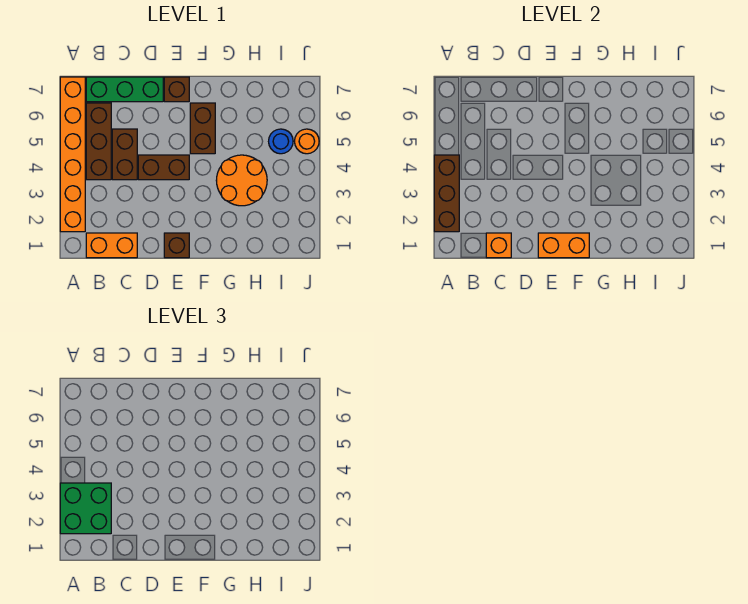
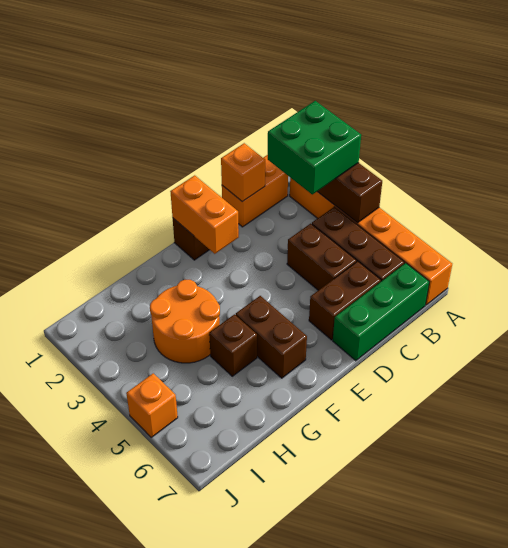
brown 1x2 brick [138,155,189,180] -> brown 1x2 brick moved to [309,261,381,340]
orange 1x2 brick [538,233,589,258] -> orange 1x2 brick turned to [170,175,239,254]
brown 1x1 brick [164,77,189,102] -> brown 1x1 brick moved to [209,314,257,376]
blue 1x1 round brick [269,129,293,154] -> none
orange 1x1 round brick [295,129,319,154] -> orange 1x1 brick [126,373,178,437]

